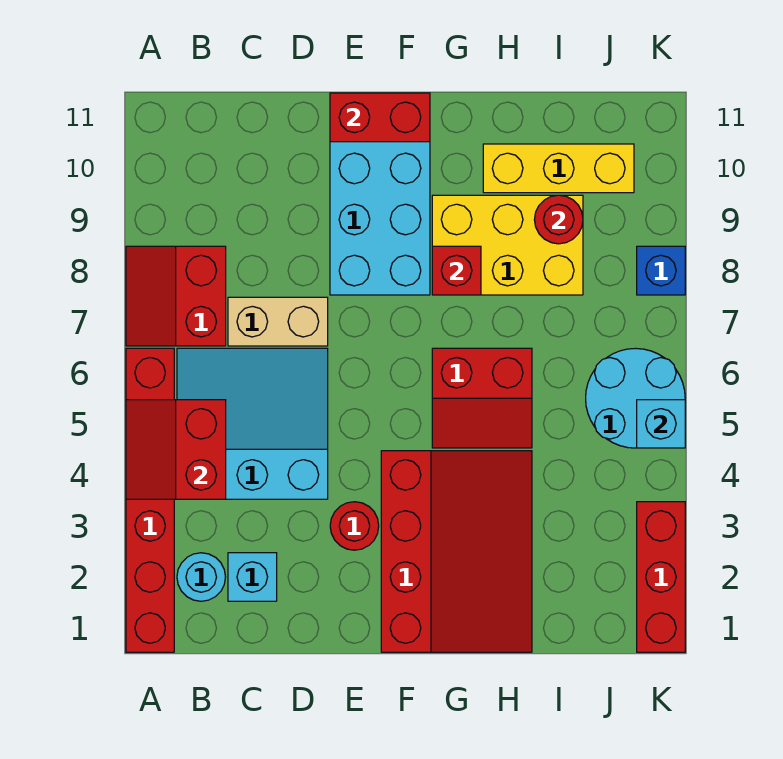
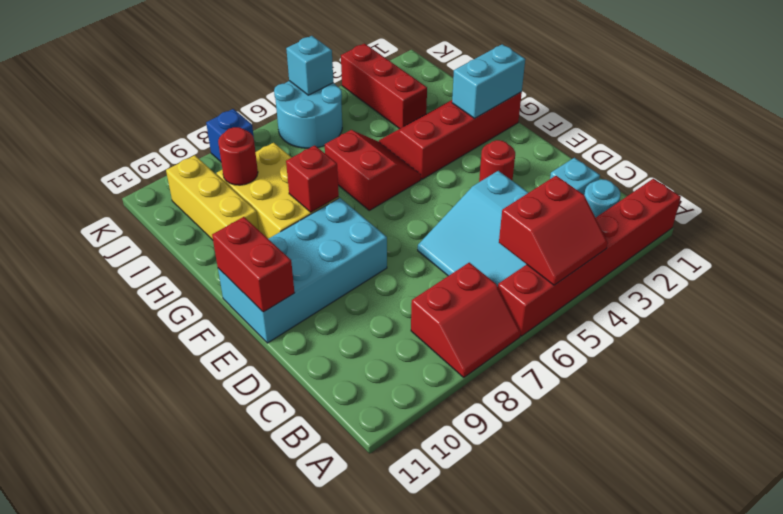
tan 1x2 brick [228,297,328,346] -> none
red 3x4 slope [381,451,532,652] -> red 2x4 slope [379,92,522,179]
none -> cyan 1x2 brick [452,44,525,118]
red 1x3 brick [637,502,685,652] -> red 1x3 brick turned to [341,43,427,129]

